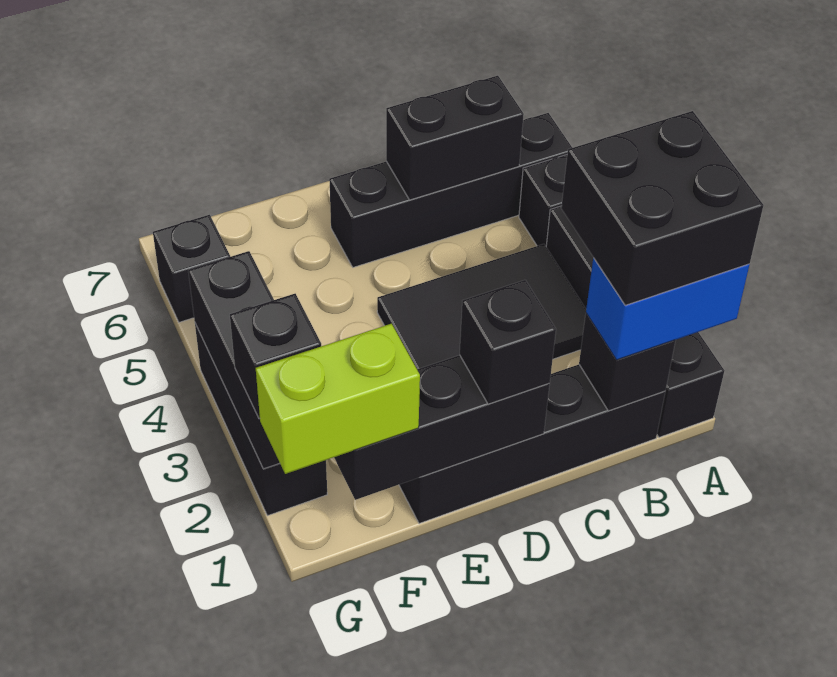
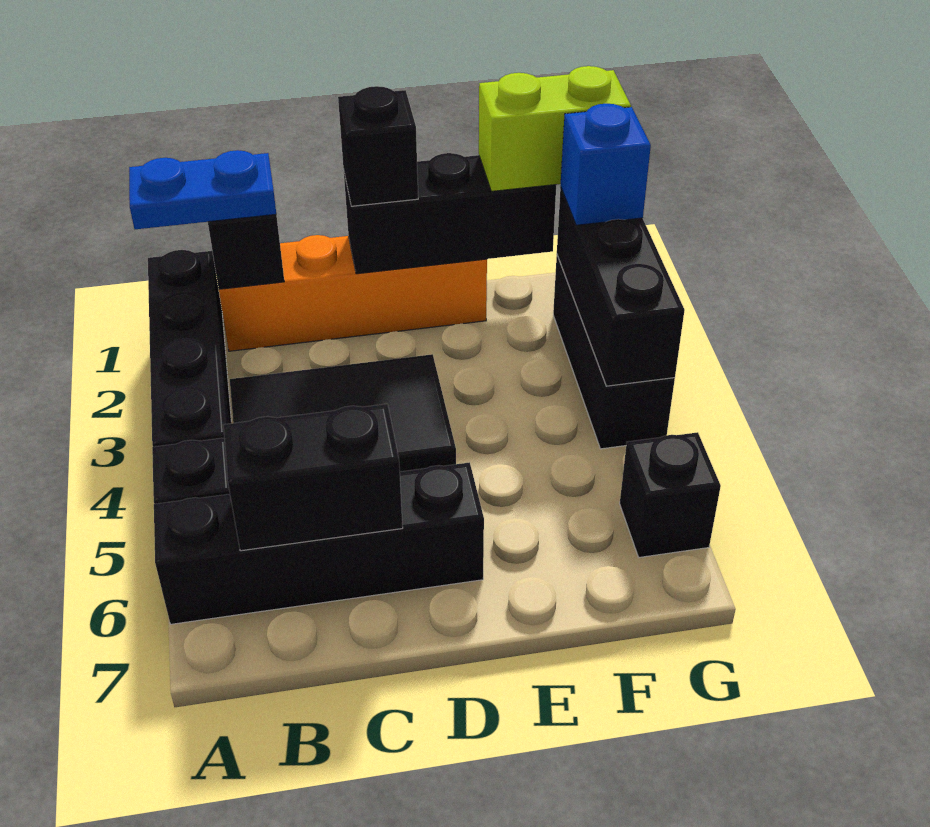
blue 1x2 brick [586,258,750,360] -> blue 1x2 plate [129,150,276,229]
black 2x2 brick [561,111,764,305] -> none
black 1x4 brick [399,364,665,524] -> orange 1x4 brick [219,235,487,351]
black 1x1 brick [230,294,321,419] -> blue 1x1 brick [561,104,651,225]

